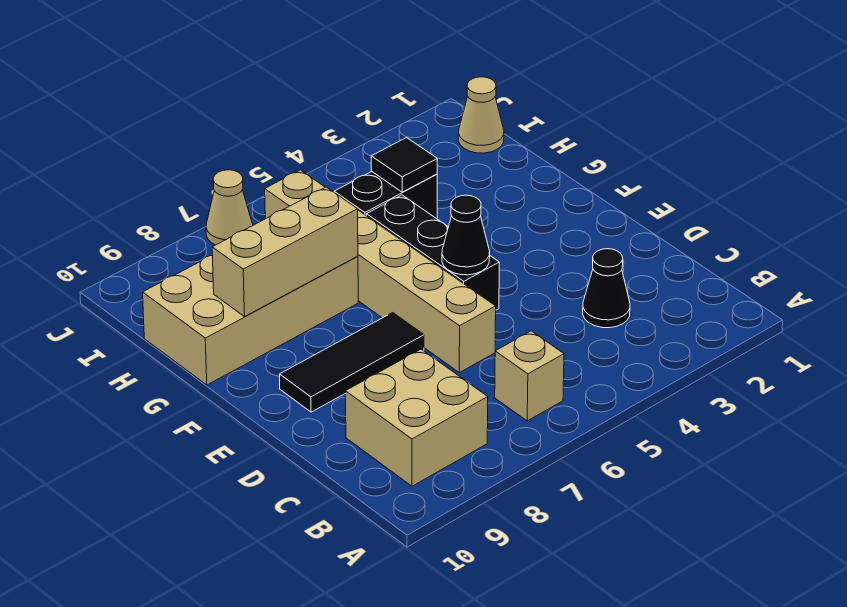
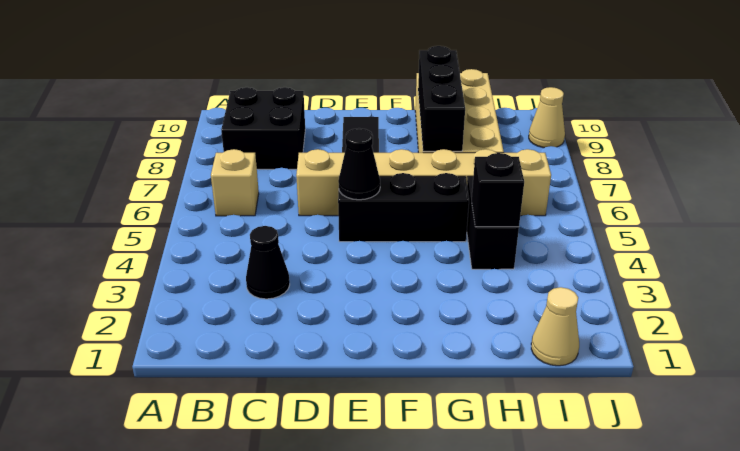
tan 2x2 brick [345,349,488,486] -> black 2x2 brick [221,87,305,169]
tan 1x3 brick [212,187,358,317] -> black 1x3 brick [418,46,465,151]
black 1x1 tile [371,138,437,192] -> black 1x1 brick [472,153,524,227]
tan 1x1 cone [206,170,253,245] -> tan 1x1 cone moved to [529,87,565,148]

